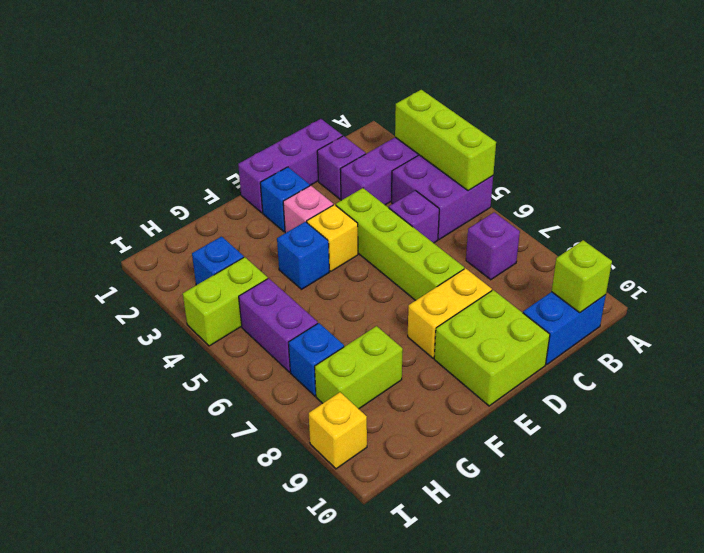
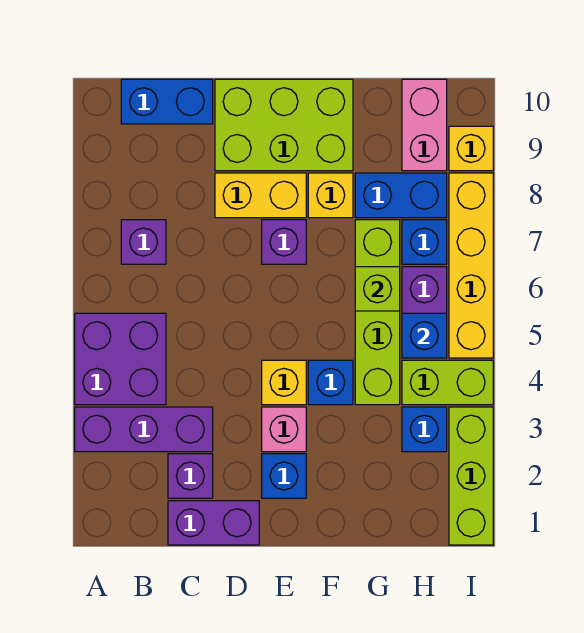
lime 1x3 brick [395,90,496,191] -> lime 1x3 brick moved to [449,407,493,545]
lime 1x1 brick [552,240,612,312] -> lime 1x1 brick moved to [355,267,400,311]
purple 1x3 brick [238,119,342,213] -> purple 1x2 brick [168,501,259,545]
purple 1x1 brick [389,190,439,243] -> purple 1x1 brick moved to [262,220,306,264]
lime 1x4 brick [336,188,464,300] -> lime 1x4 brick moved to [355,220,400,405]
lime 2x2 brick [434,290,550,406] -> lime 2x3 brick [215,79,353,171]
none -> yellow 1x1 brick [308,173,353,218]
lime 1x2 brick [315,326,403,409] -> blue 1x2 brick [355,173,447,218]
none -> blue 1x1 brick [402,313,447,358]
none -> pink 1x2 brick [402,79,447,171]
none -> yellow 1x4 brick [449,173,493,358]

